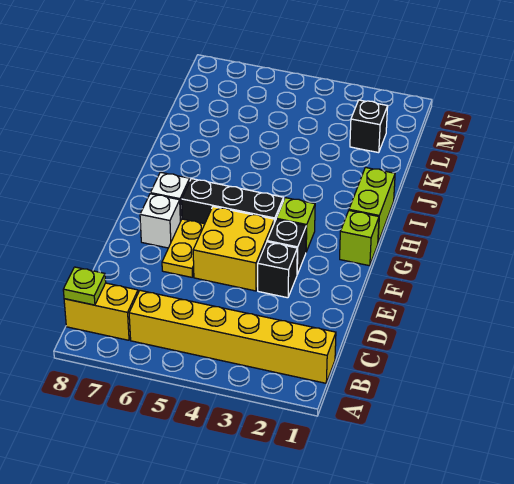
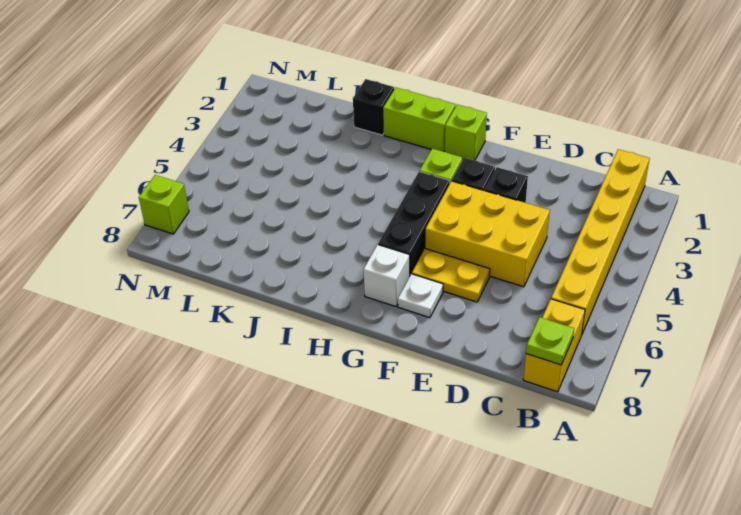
yellow 2x2 brick [193,207,274,291] -> yellow 2x3 brick [425,181,550,287]
white 1x1 brick [140,194,180,248] -> white 1x1 plate [398,274,443,318]
black 1x1 brick [350,100,388,153] -> black 1x1 brick moved to [353,79,394,135]
none -> lime 1x1 brick [139,175,189,234]

